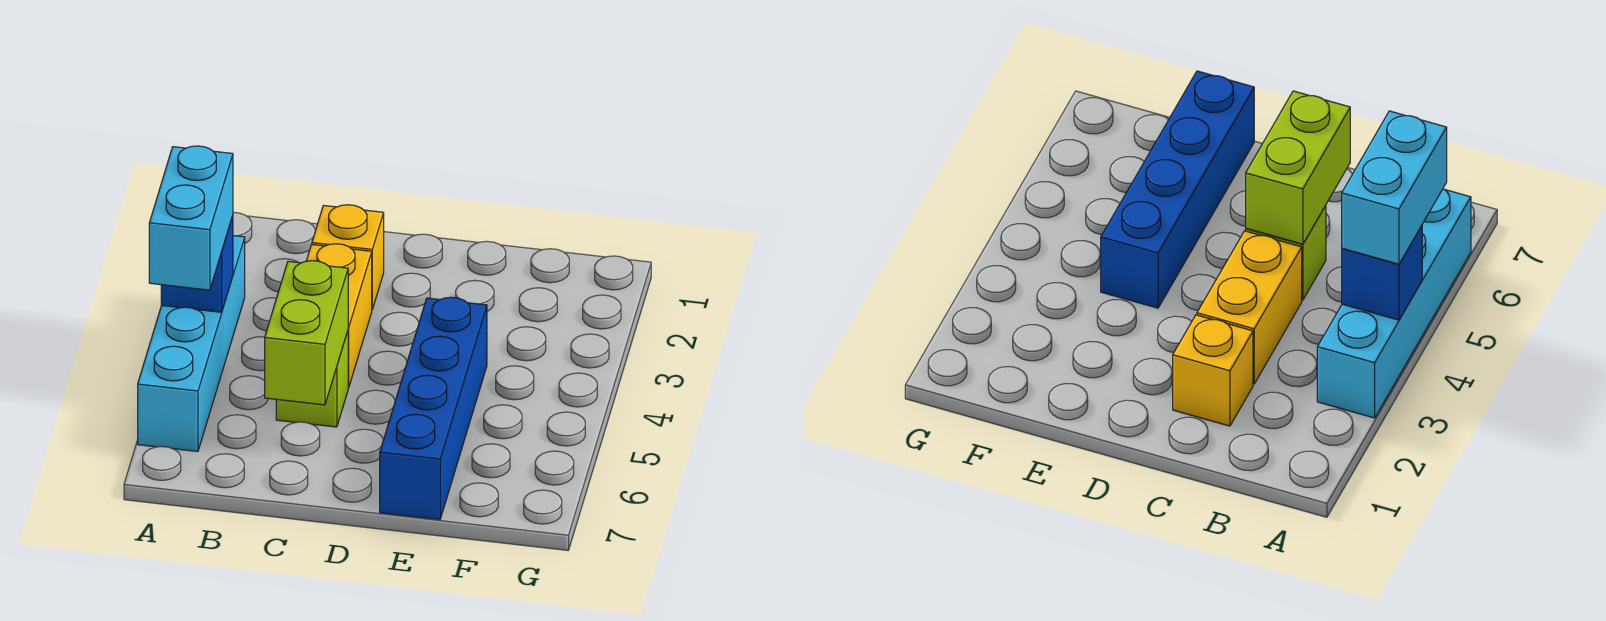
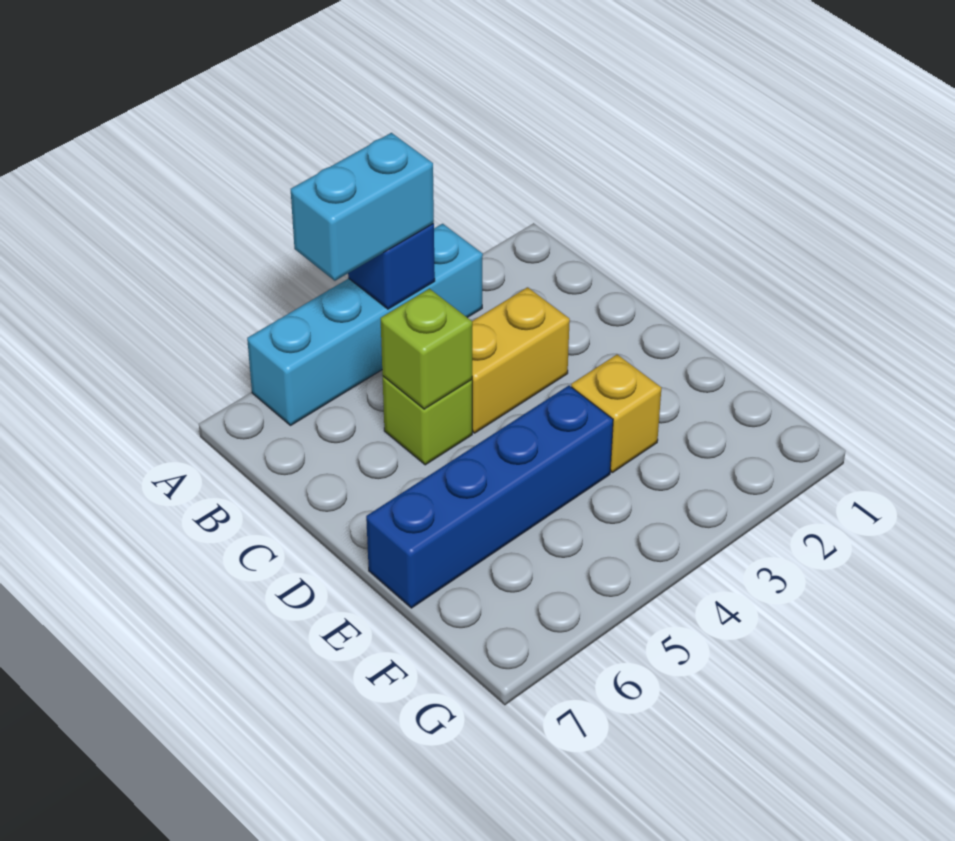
yellow 1x1 brick [312,205,384,309] -> yellow 1x1 brick moved to [571,354,661,473]
lime 1x2 brick [265,261,348,405] -> lime 1x1 brick [381,289,472,409]

